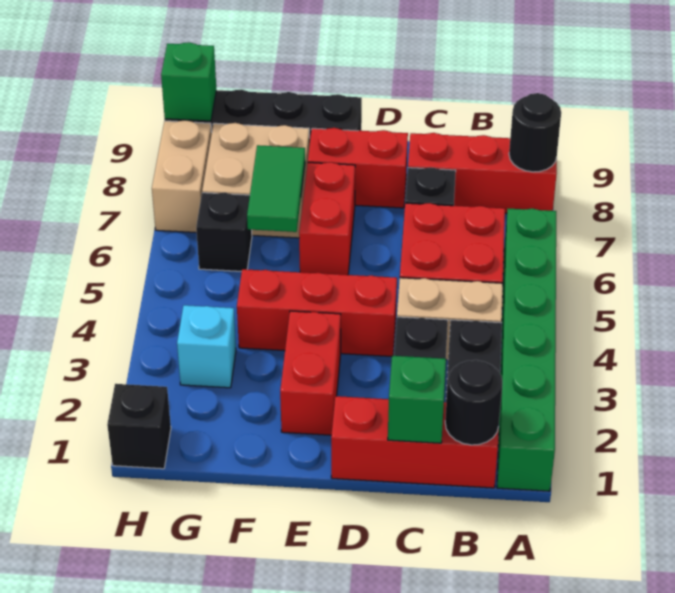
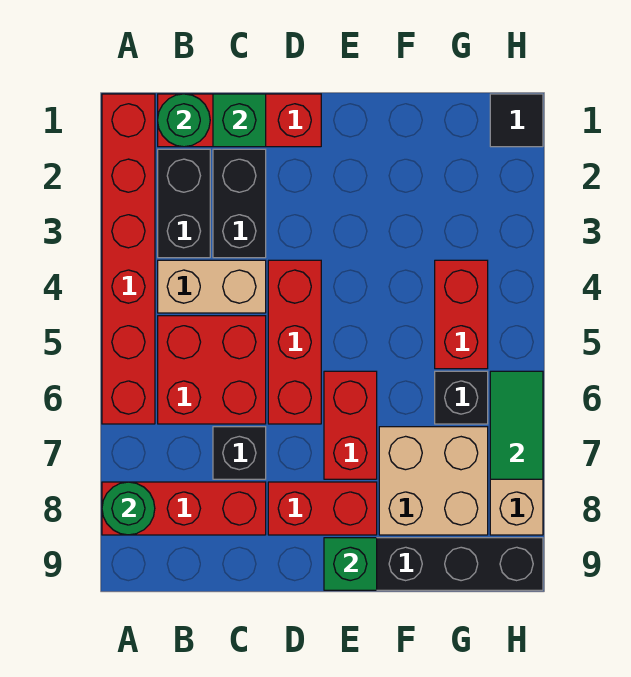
green 1x6 brick [497,209,556,491] -> red 1x6 brick [102,94,155,424]
black 1x1 round brick [509,93,561,172] -> green 1x1 round brick [102,482,155,535]
black 1x1 round brick [445,360,503,445] -> green 1x1 round brick [158,94,210,147]
red 1x3 brick [237,269,397,356] -> red 1x3 brick turned to [268,260,321,424]
red 1x2 brick [280,311,341,435] -> red 1x2 brick moved to [435,260,488,369]
green 1x2 tile [247,145,305,232] -> green 1x2 tile moved to [490,371,543,479]
cyan 1x1 brick [177,305,236,388] -> none
black 1x1 brick [107,384,171,469] -> black 1x1 tile [490,94,543,147]
green 1x1 brick [161,42,216,121] -> green 1x1 brick moved to [324,538,377,590]

